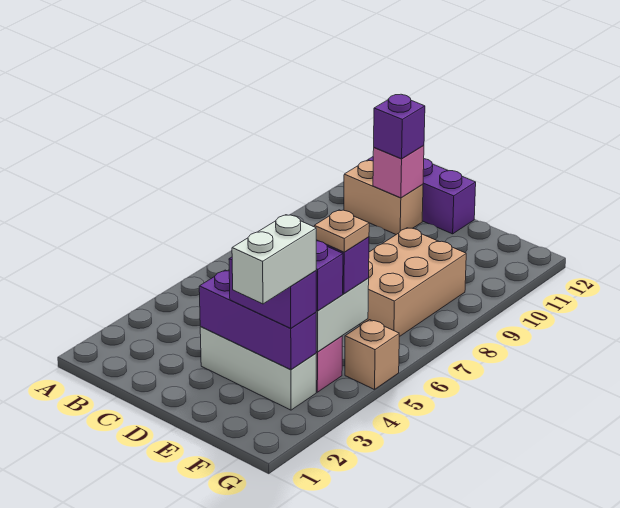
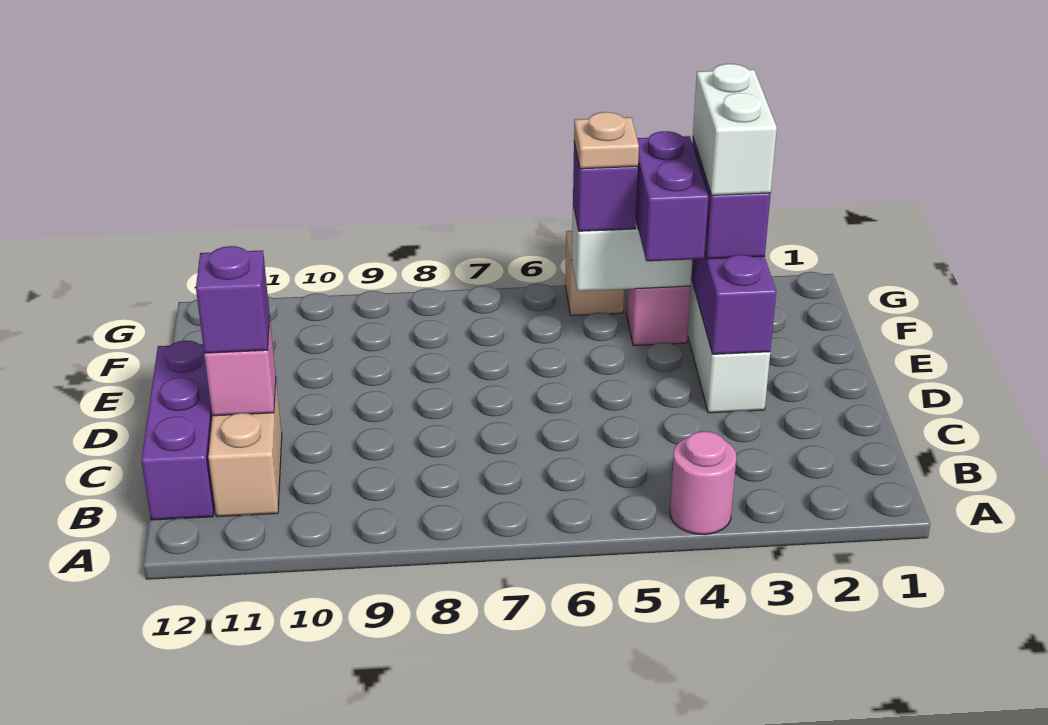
none -> pink 1x1 round brick [670,431,736,535]
tan 2x3 brick [359,228,466,337] -> none
white 1x2 brick [232,215,316,304] -> white 1x2 brick turned to [693,64,777,195]

